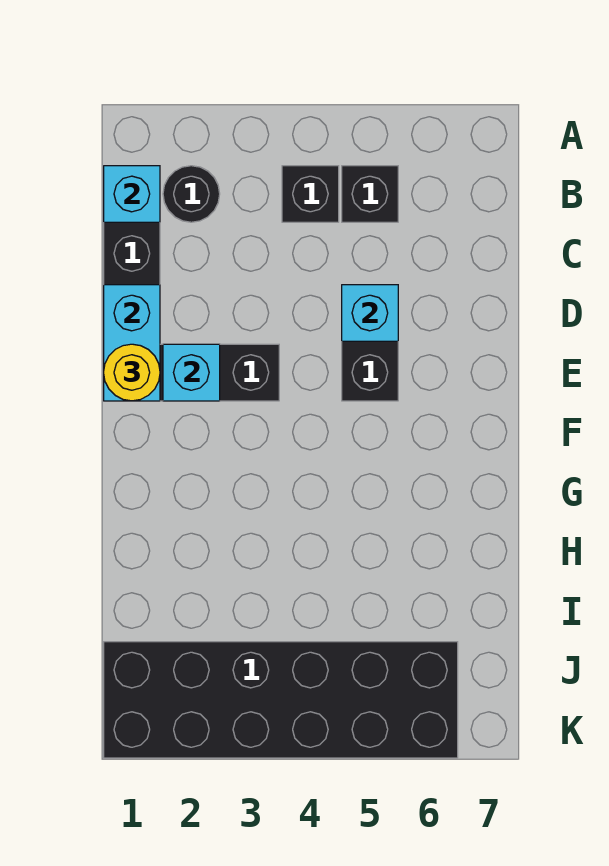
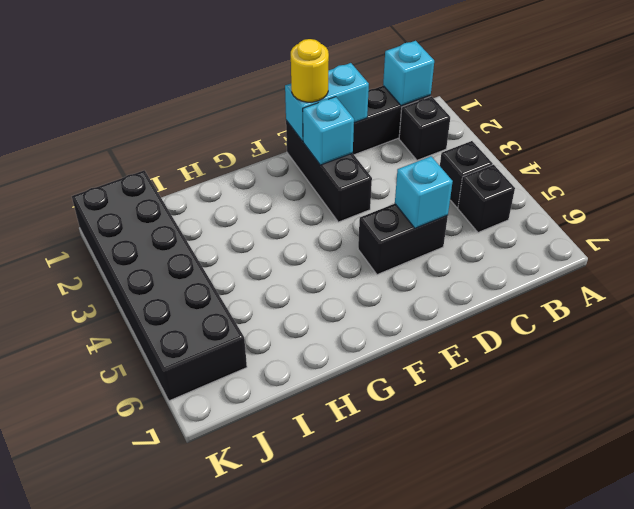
black 1x1 round brick [163,166,220,222] -> black 1x1 brick [399,96,450,160]

